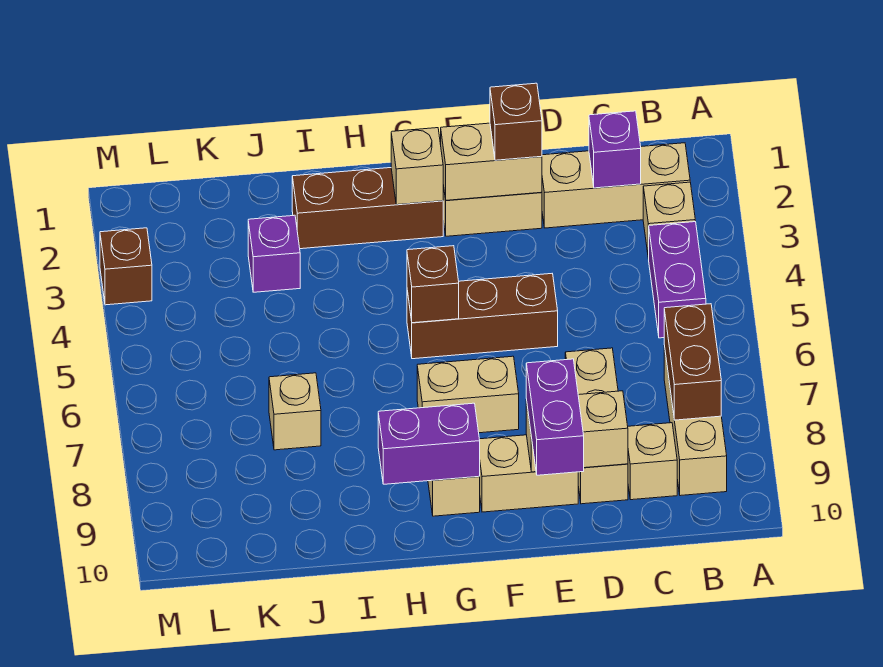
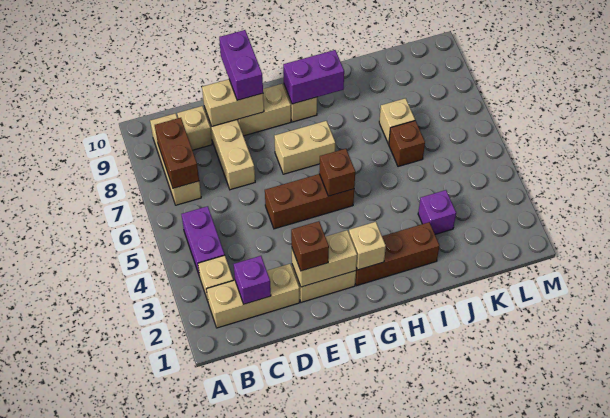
brown 1x1 brick [100,228,152,305] -> brown 1x1 brick moved to [389,121,425,167]

